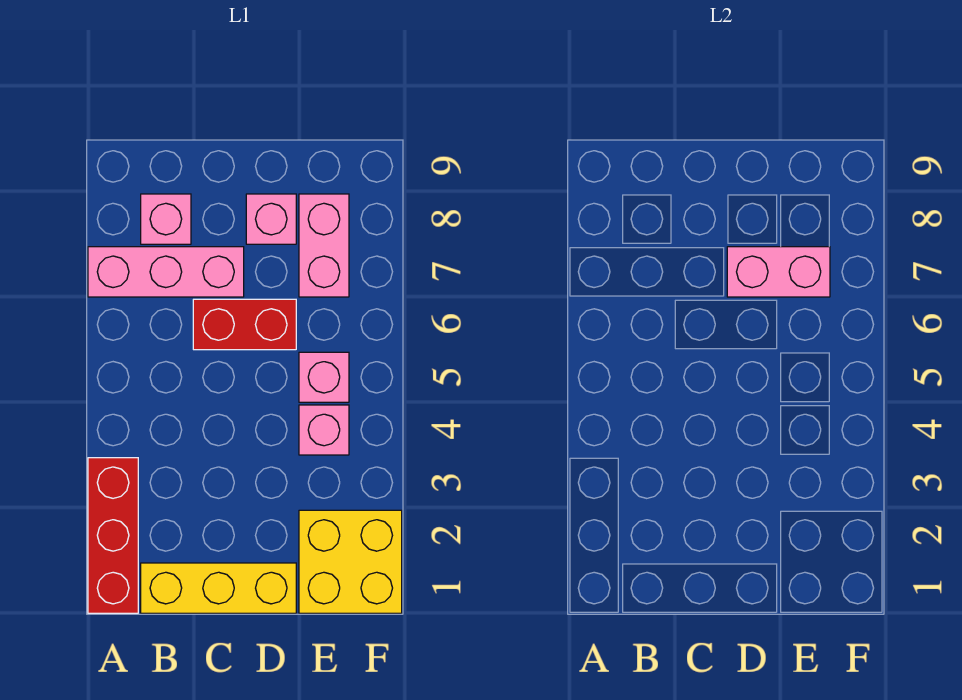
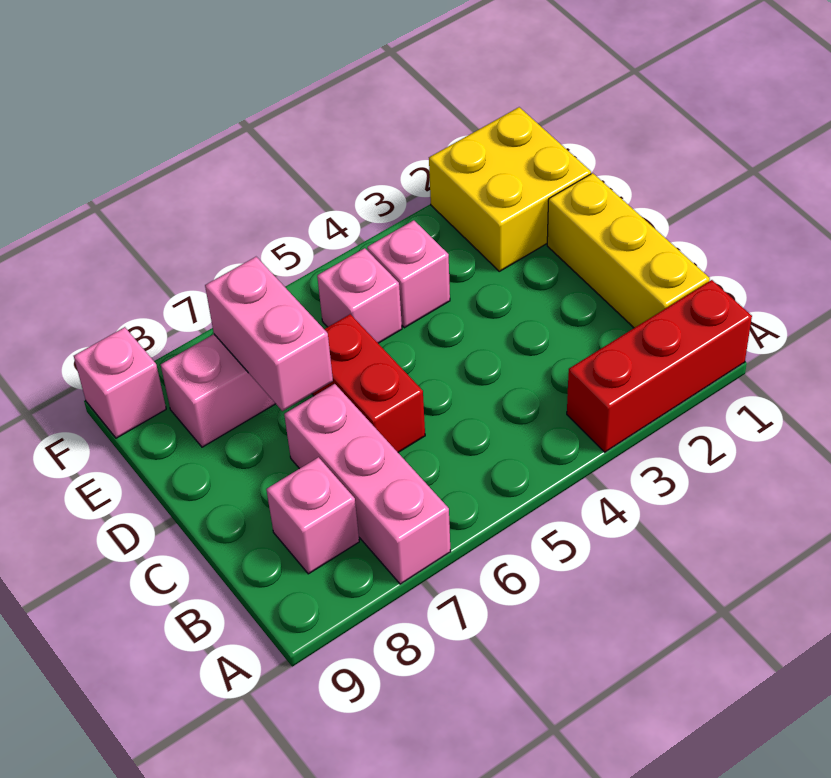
pink 1x1 brick [246,194,296,244] -> pink 1x1 brick moved to [74,327,166,438]

